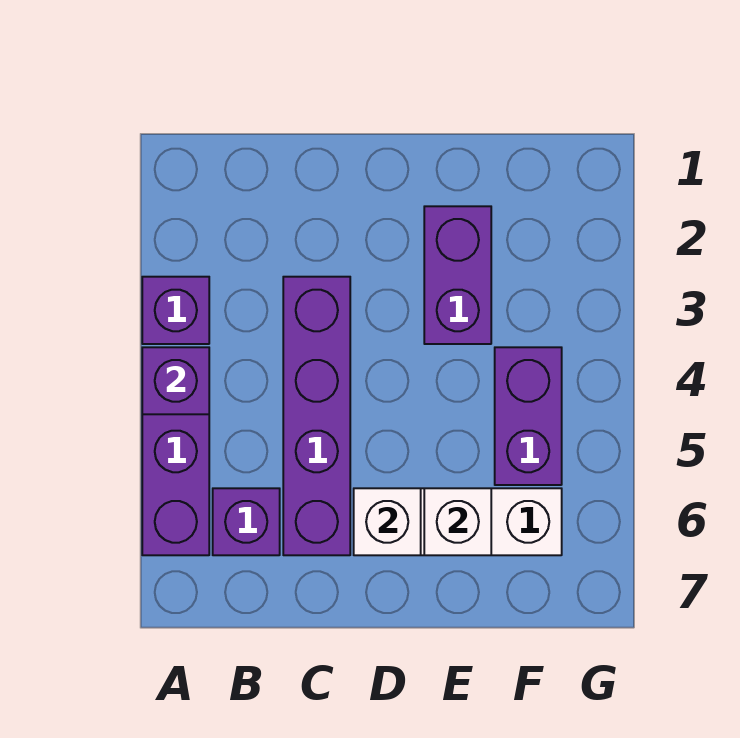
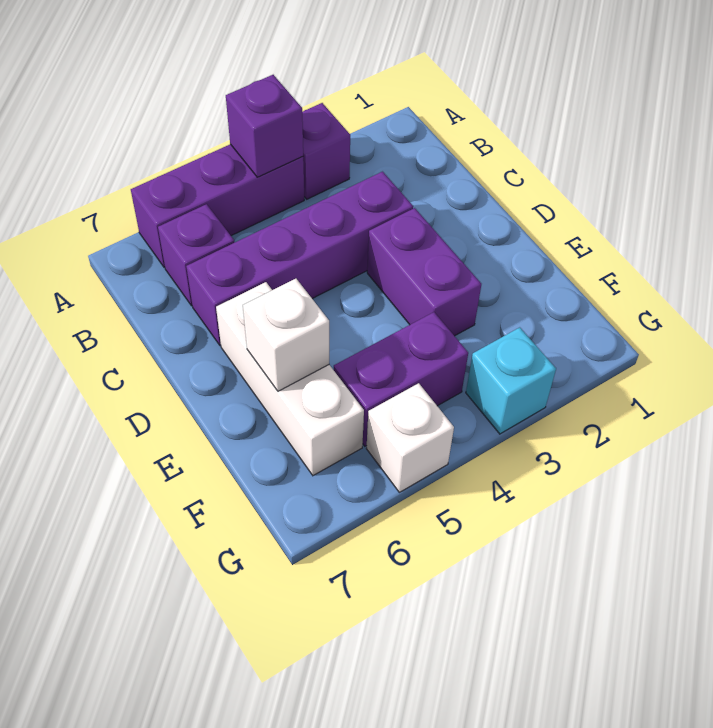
white 1x1 brick [354,488,421,555] -> white 1x1 brick moved to [366,383,454,492]
purple 1x2 brick [424,206,491,344] -> purple 1x2 brick turned to [367,208,481,336]
none -> cyan 1x1 brick [466,327,556,434]

